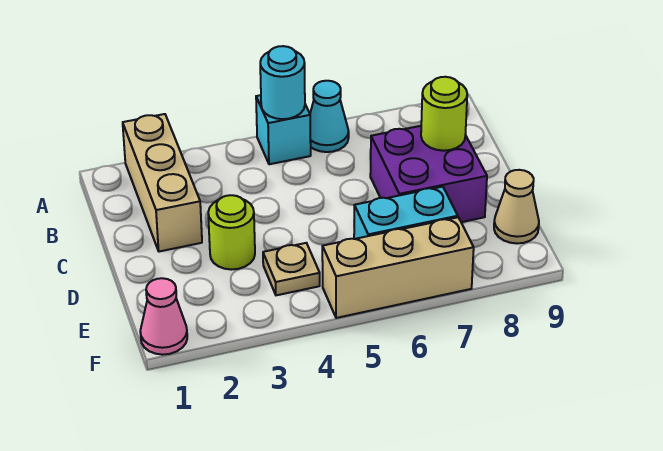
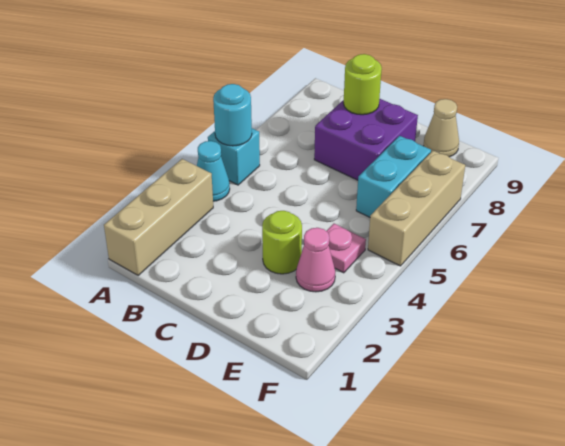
tan 1x3 brick [123,114,202,252] -> tan 1x3 brick turned to [104,159,213,275]
cyan 1x1 cone [310,81,349,152] -> cyan 1x1 cone moved to [197,141,230,201]
tan 1x1 plate [263,243,320,295] -> pink 1x1 plate [327,224,366,273]
pink 1x1 cone [140,278,187,355] -> pink 1x1 cone moved to [296,228,335,292]

